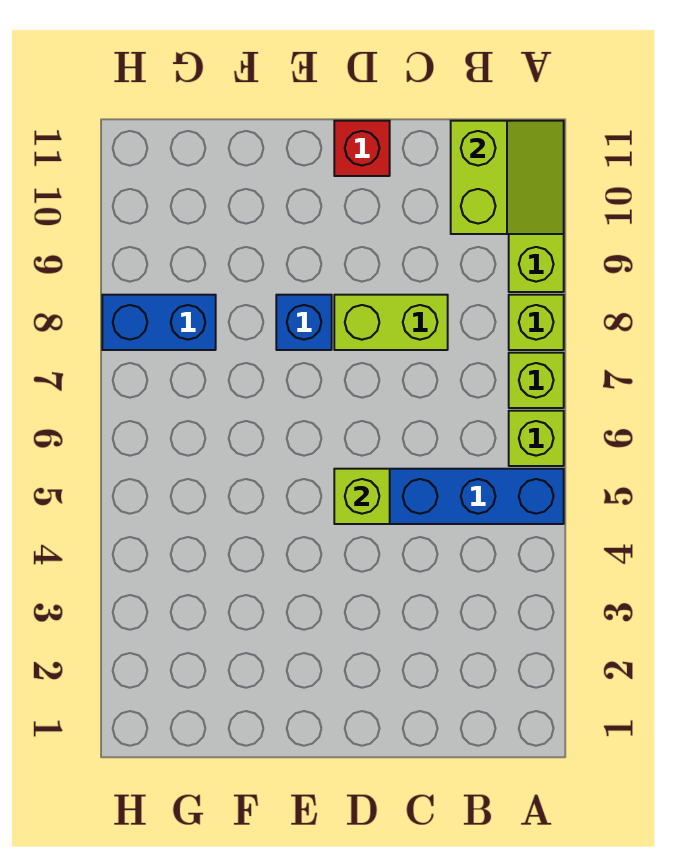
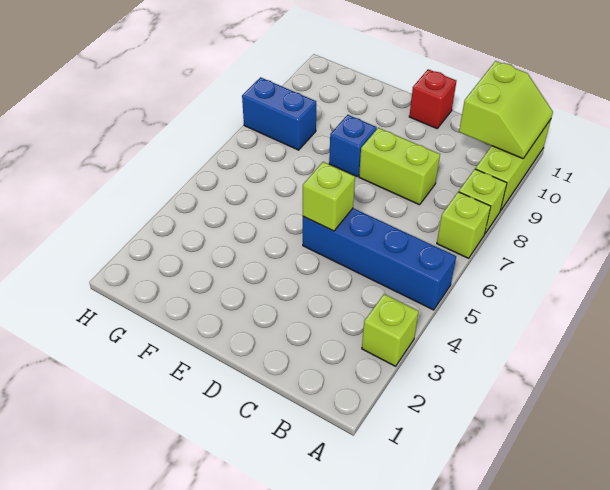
lime 1x1 brick [509,411,564,466] -> lime 1x1 brick moved to [362,294,419,366]

